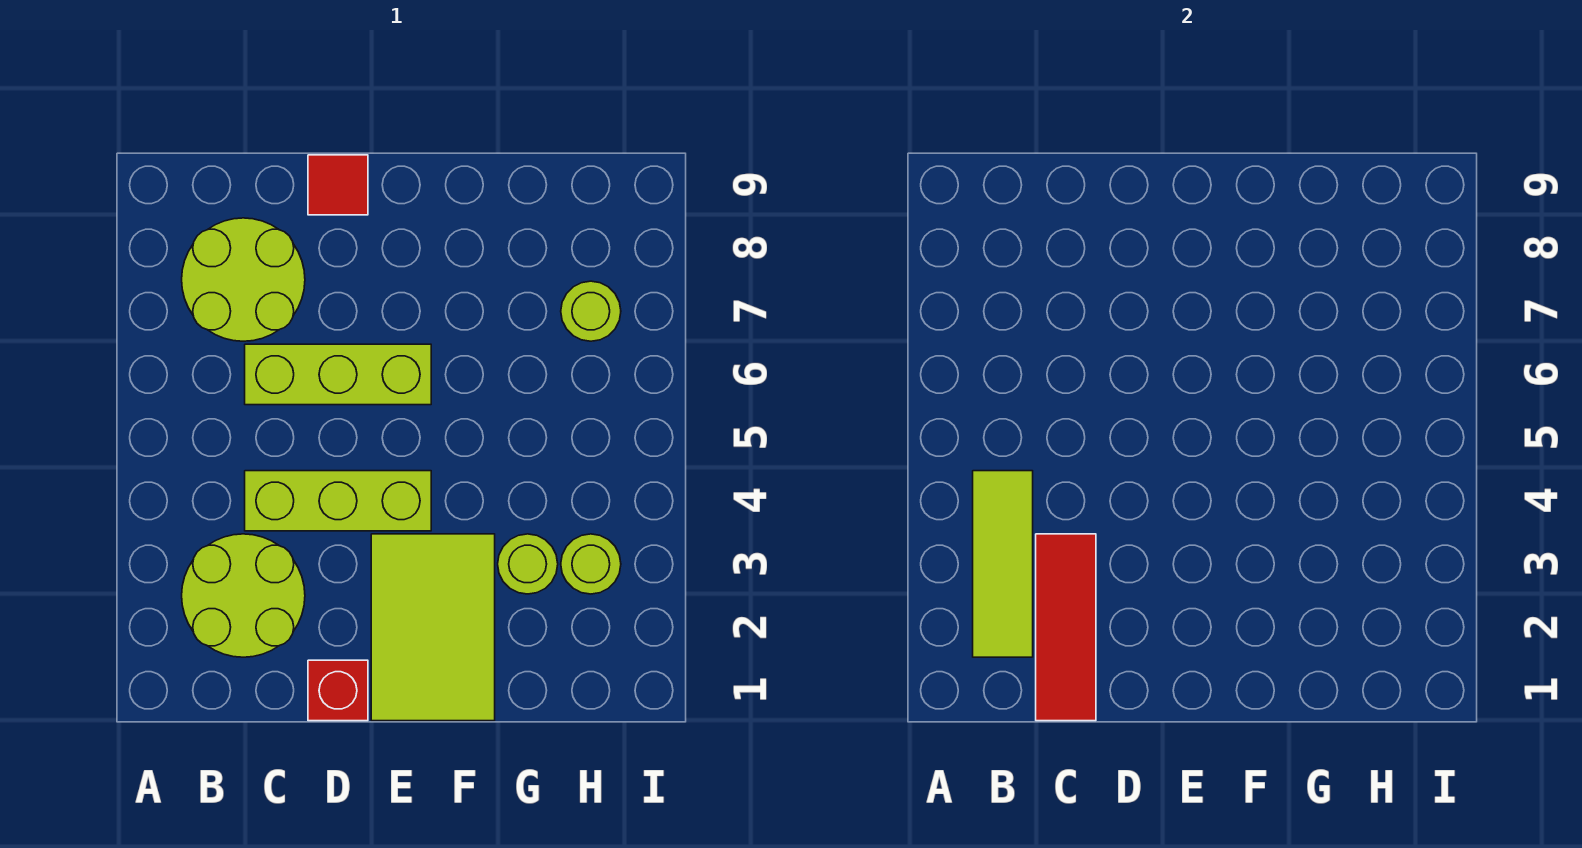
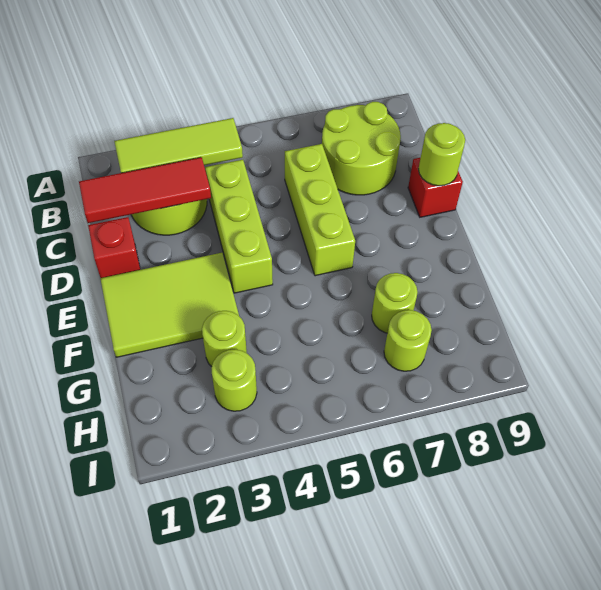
red 1x1 tile [308,155,368,215] -> red 1x1 brick [408,158,463,217]
none -> lime 1x1 round brick [419,123,465,186]
none -> lime 1x1 round brick [372,273,418,333]

